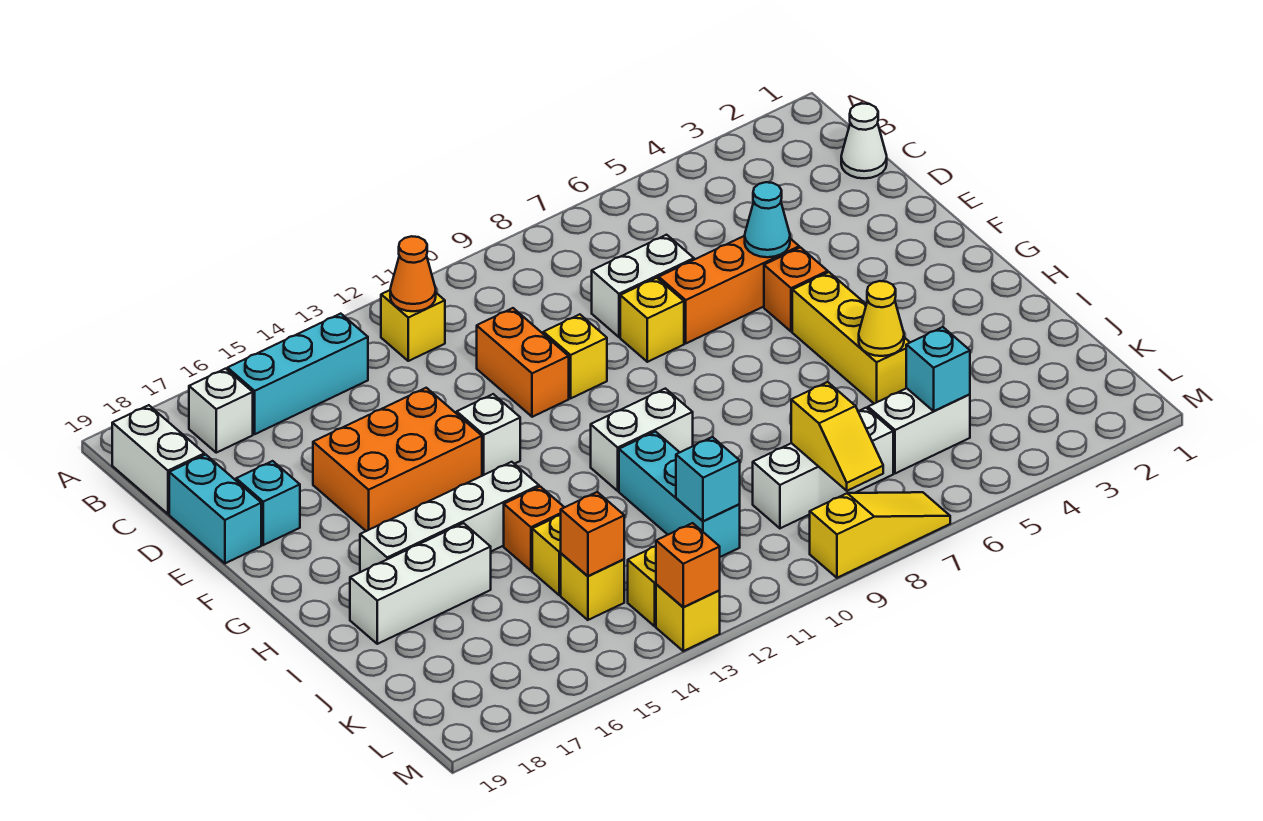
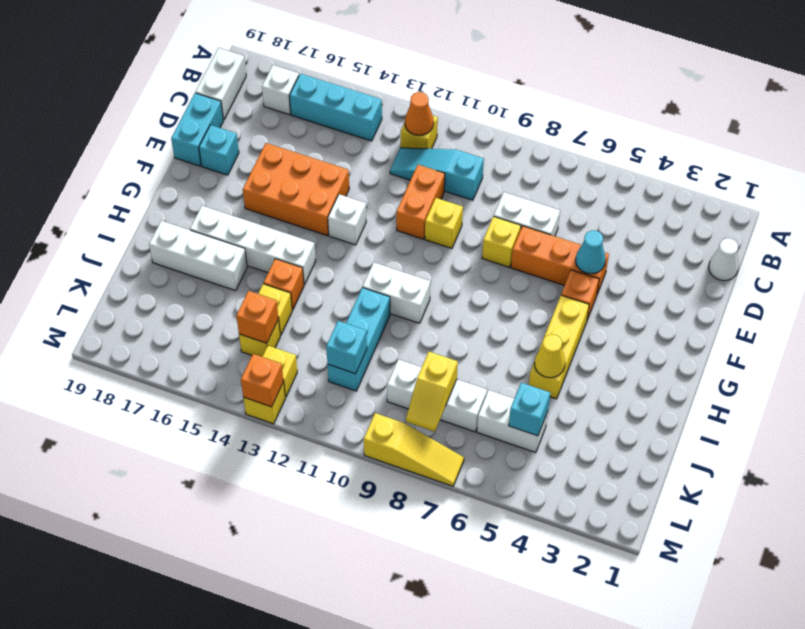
none -> cyan 1x3 slope [390,148,484,200]

